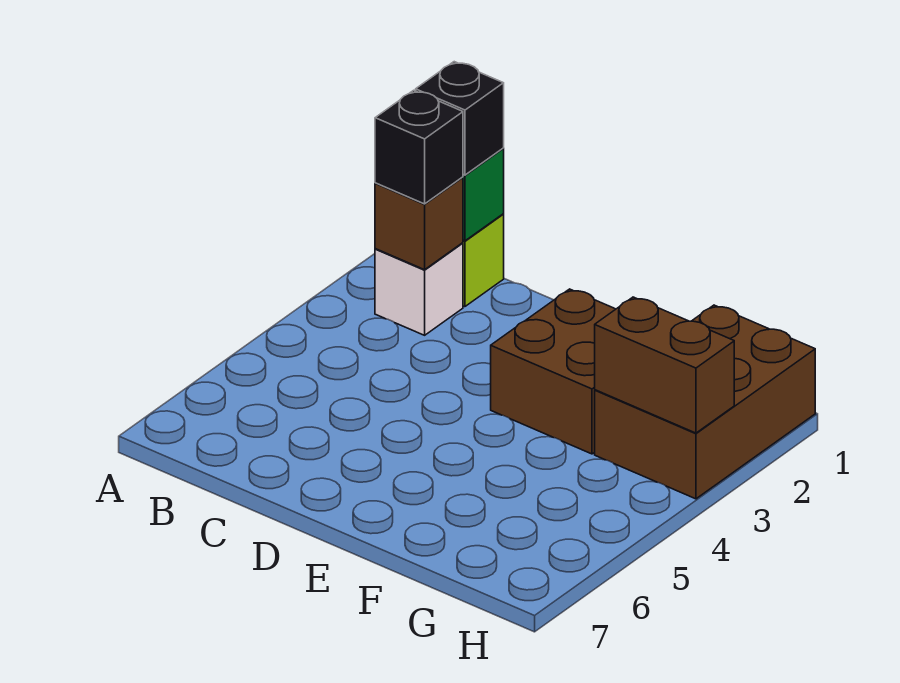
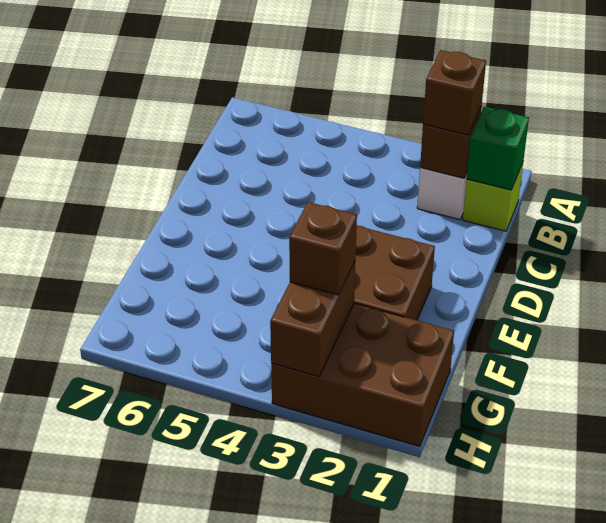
black 1x1 brick [416,62,504,175] -> none
black 1x1 brick [375,90,463,204] -> brown 1x1 brick [423,50,486,135]
none -> brown 1x1 brick [289,202,357,295]

